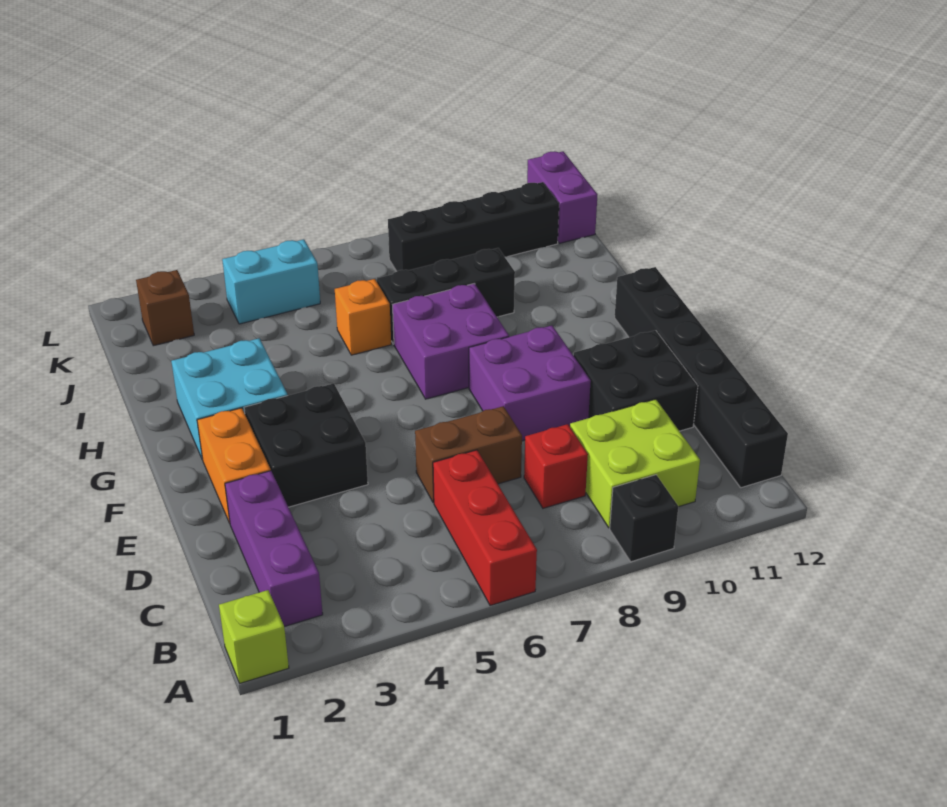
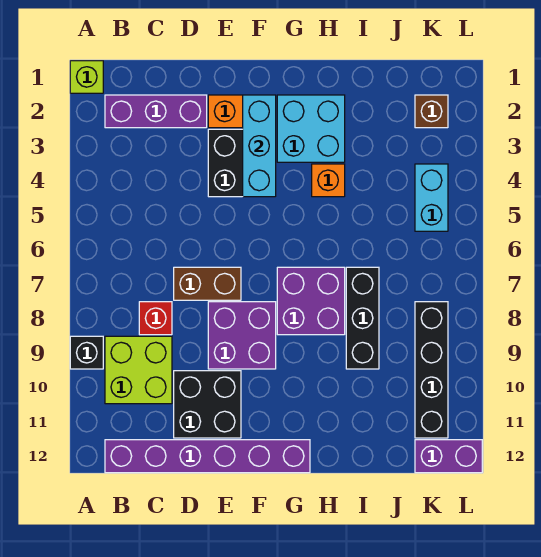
red 1x3 brick [433,450,537,606] -> none
black 1x6 brick [615,267,788,488] -> purple 1x6 brick [105,440,310,473]
brown 1x2 brick [415,406,522,503] -> brown 1x2 brick turned to [174,267,241,300]
none -> cyan 1x3 brick [243,95,276,197]
orange 1x1 brick [335,279,391,355] -> orange 1x1 brick moved to [312,164,345,197]

